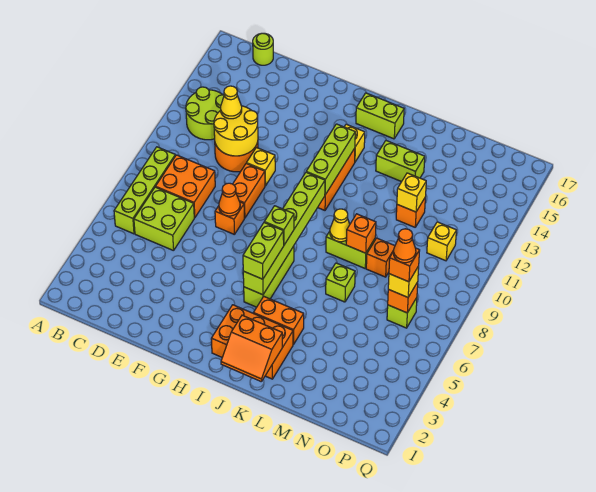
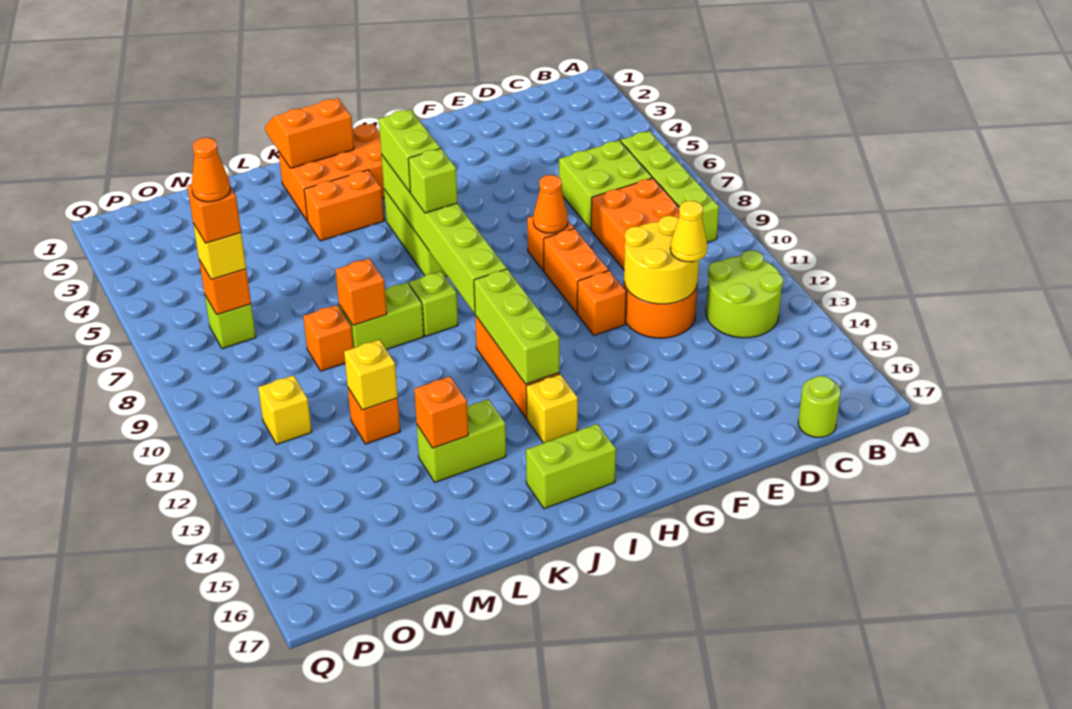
yellow 1x1 brick [246,148,275,186] -> orange 1x1 brick [577,271,626,335]
yellow 1x1 cone [330,209,350,242] -> none
lime 1x1 brick [326,263,355,302] -> lime 1x1 brick moved to [409,271,458,336]
none -> orange 1x1 brick [414,376,468,448]

